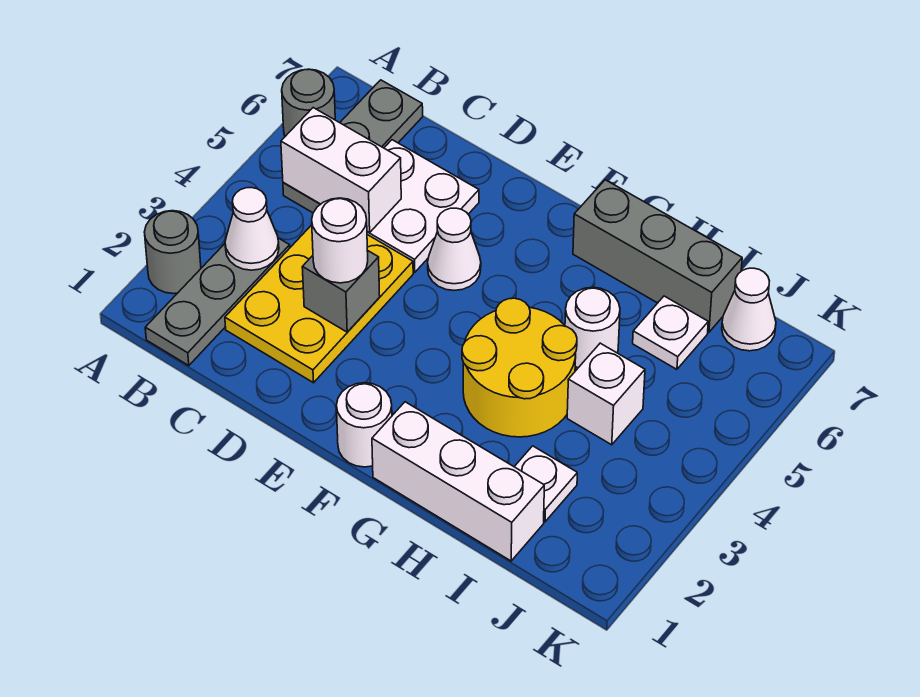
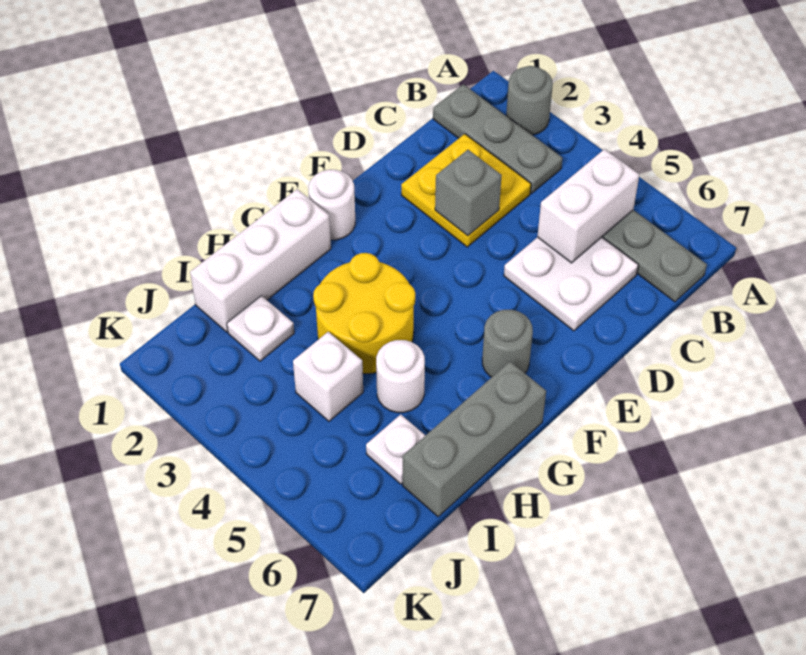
grey 1x1 round brick [282,69,335,136] -> grey 1x1 round brick moved to [482,310,533,377]
white 1x1 cone [225,188,279,270] -> none
yellow 2x3 plate [225,225,413,383] -> yellow 2x2 plate [401,134,531,247]
white 1x1 round brick [312,198,368,283] -> none
white 1x1 cone [428,208,481,290] -> none
white 1x1 cone [722,268,776,351] -> none

